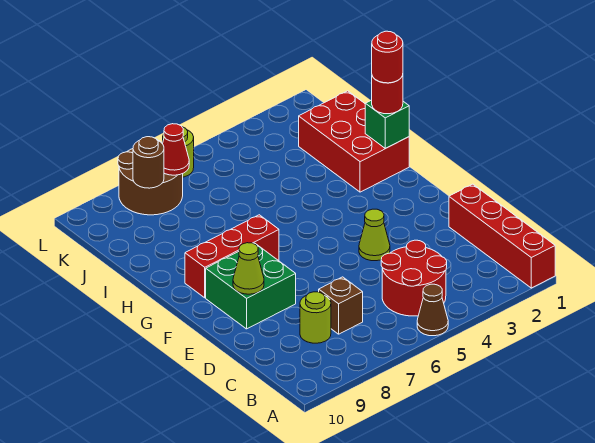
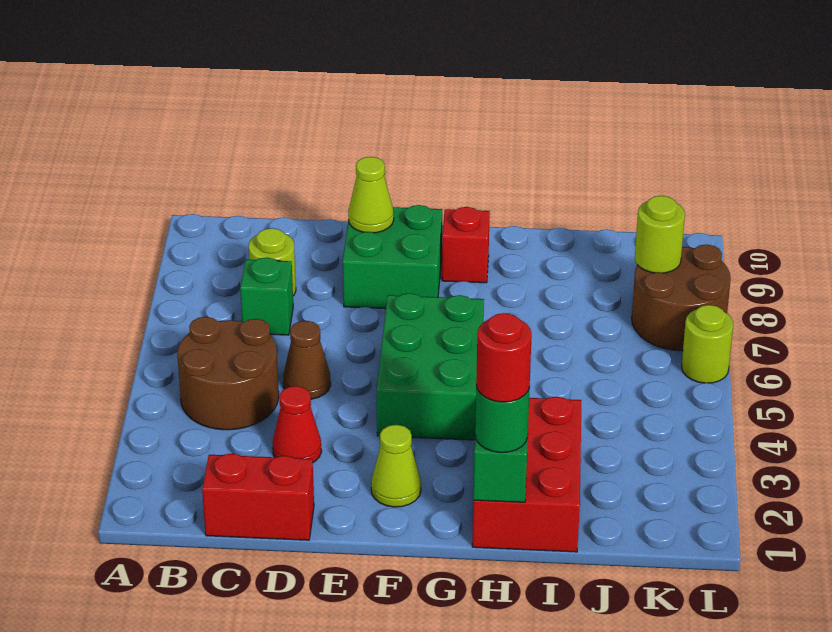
red 1x4 brick [449,184,555,288] -> red 1x2 brick [202,454,314,540]
brown 1x1 cone [417,284,448,336] -> brown 1x1 cone moved to [283,321,331,399]
red 2x2 round brick [381,240,447,316] -> brown 2x2 round brick [177,317,279,430]
brown 1x1 brick [319,277,363,334] -> green 1x1 brick [240,257,293,335]
lime 1x1 cone [359,209,390,261] -> lime 1x1 cone moved to [371,425,421,507]
none -> green 2x3 brick [377,293,484,440]
red 1x3 brick [185,215,279,298] -> red 1x1 brick [442,207,490,283]
red 2x3 brick [299,91,409,192] -> red 2x3 brick turned to [472,397,581,552]
red 1x1 round brick [372,75,403,114] -> green 1x1 round brick [475,385,530,453]
red 1x1 cone [163,124,189,175] -> red 1x1 cone moved to [272,386,322,462]
brown 1x1 round brick [133,137,164,188] -> lime 1x1 round brick [635,196,685,273]

